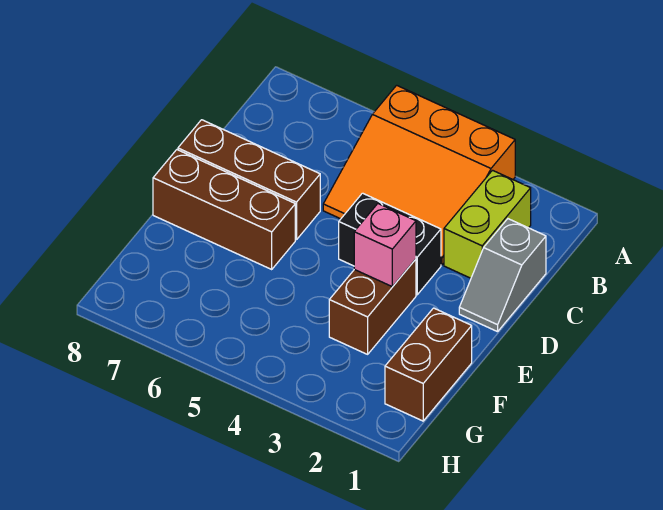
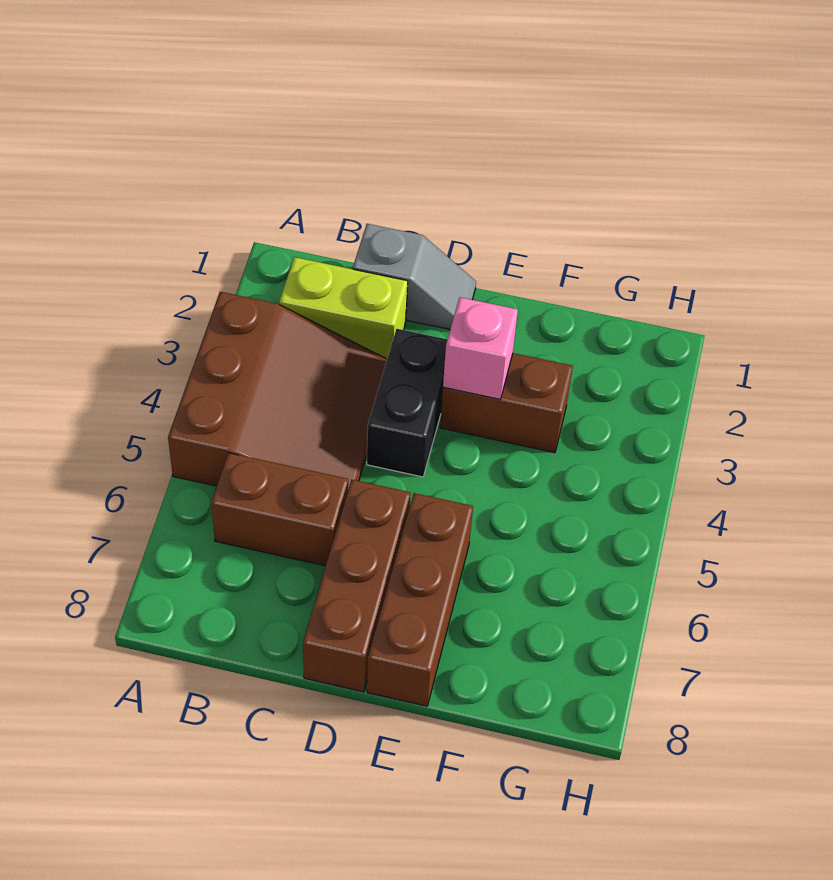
orange 3x3 slope [323,85,515,265] -> brown 3x3 slope [168,292,387,489]
brown 1x2 brick [385,308,472,421] -> brown 1x2 brick moved to [211,453,348,566]

